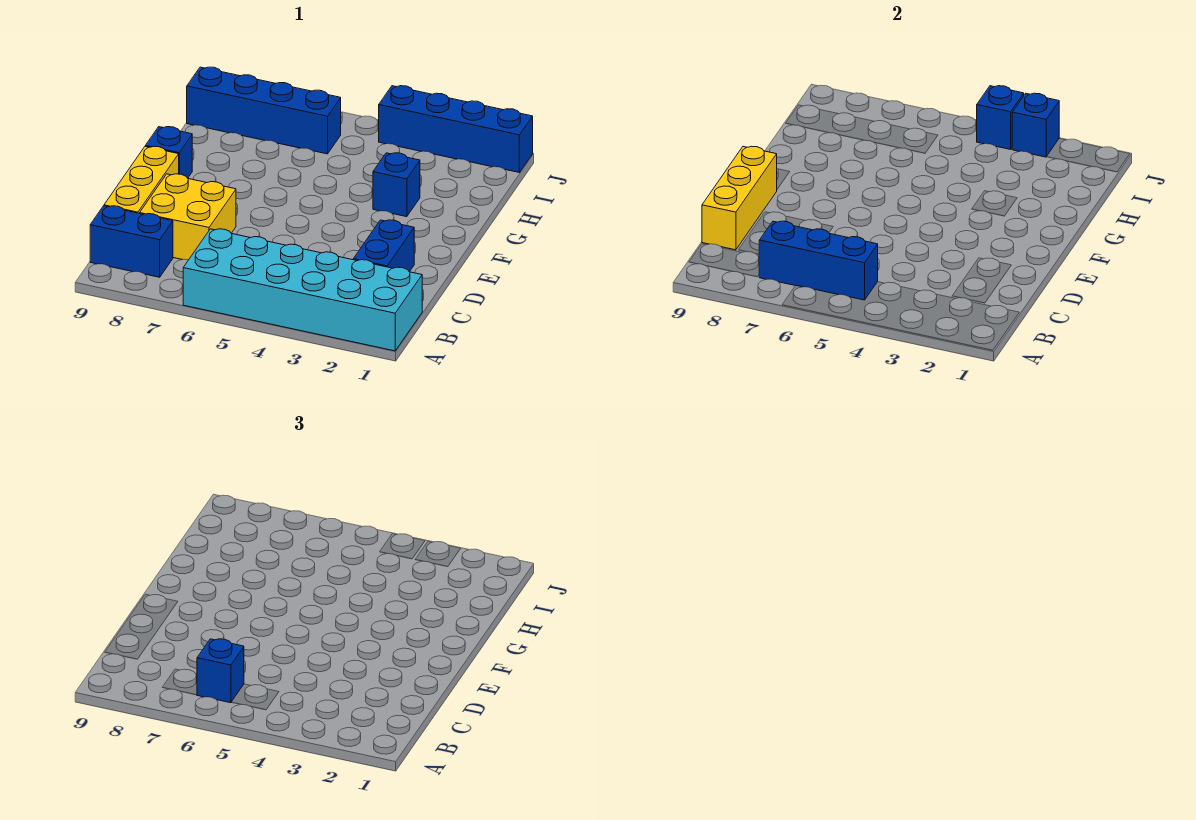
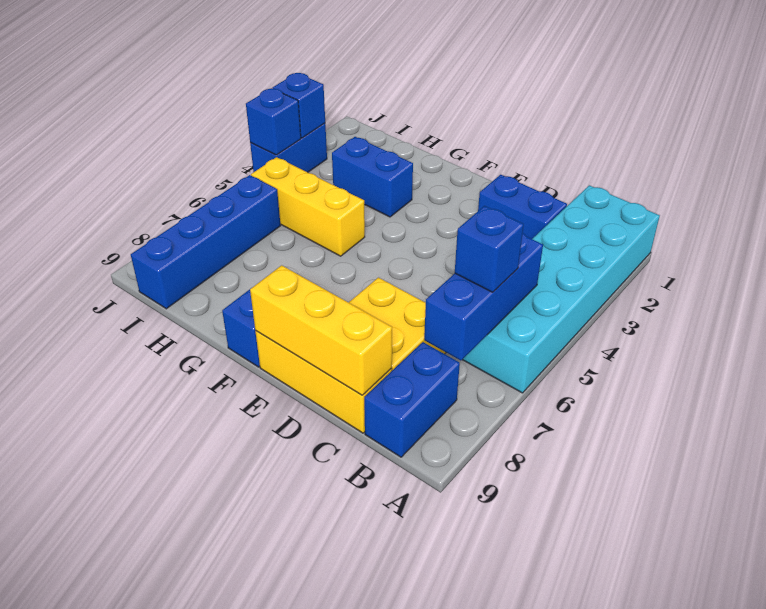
blue 1x1 brick [373,153,420,217] -> blue 1x2 brick [332,137,413,217]
none -> yellow 1x3 brick [251,157,365,256]
blue 1x4 brick [379,86,533,172] -> blue 1x2 brick [250,123,327,172]

